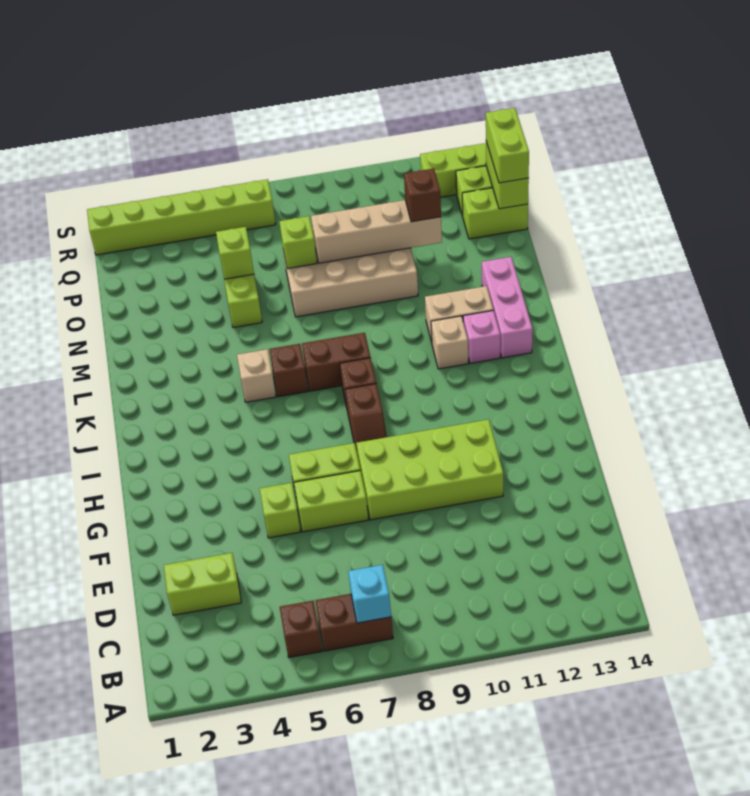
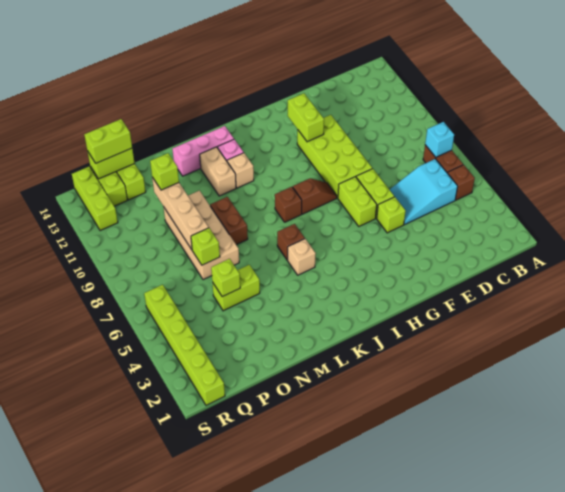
none -> cyan 2x3 slope [389,159,458,224]
lime 1x2 brick [164,553,241,615] -> lime 1x2 brick moved to [288,93,324,142]
brown 1x2 brick [302,333,371,391] -> brown 1x2 brick moved to [210,197,248,245]
brown 1x1 brick [404,168,441,222] -> lime 1x1 brick [150,153,179,190]

